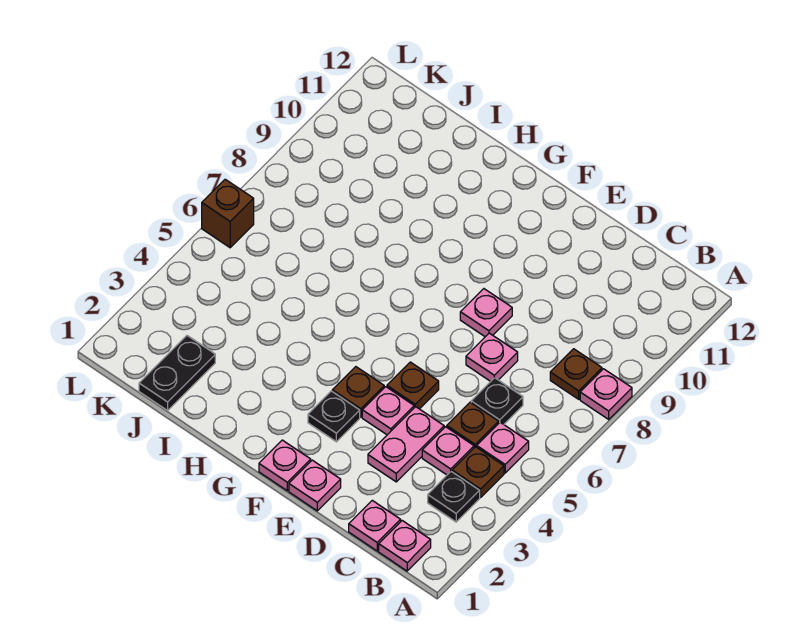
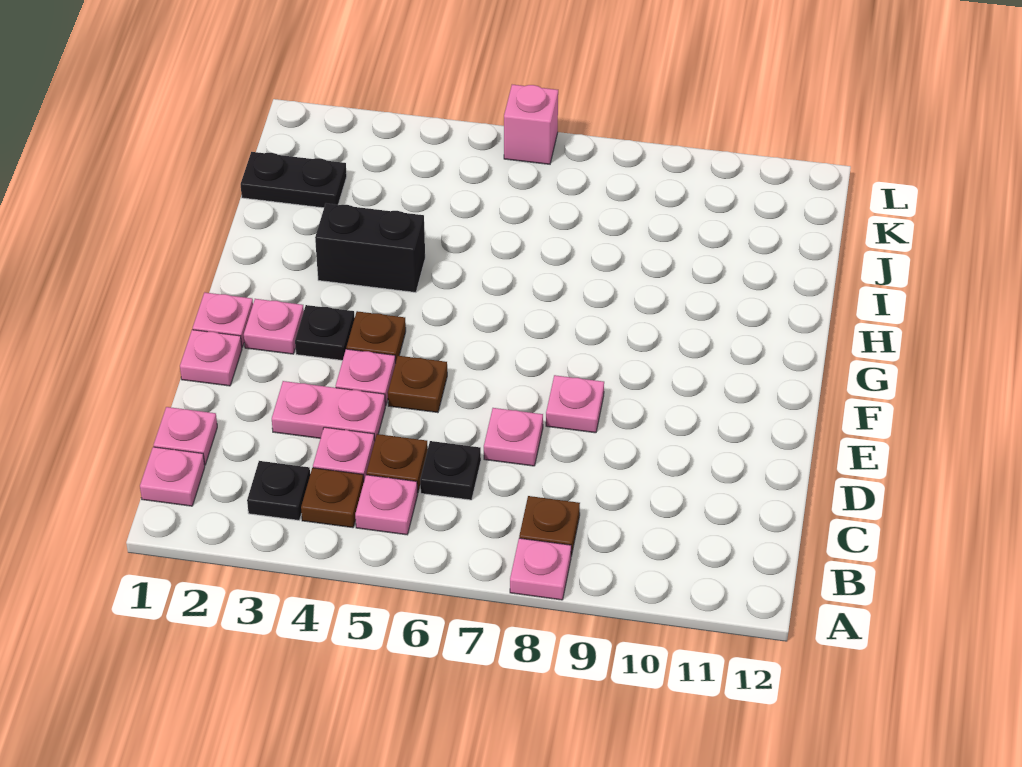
none -> pink 1x1 plate [244,299,304,354]
none -> black 1x2 brick [315,203,425,292]
brown 1x1 brick [202,179,254,248] -> pink 1x1 brick [504,85,558,164]

